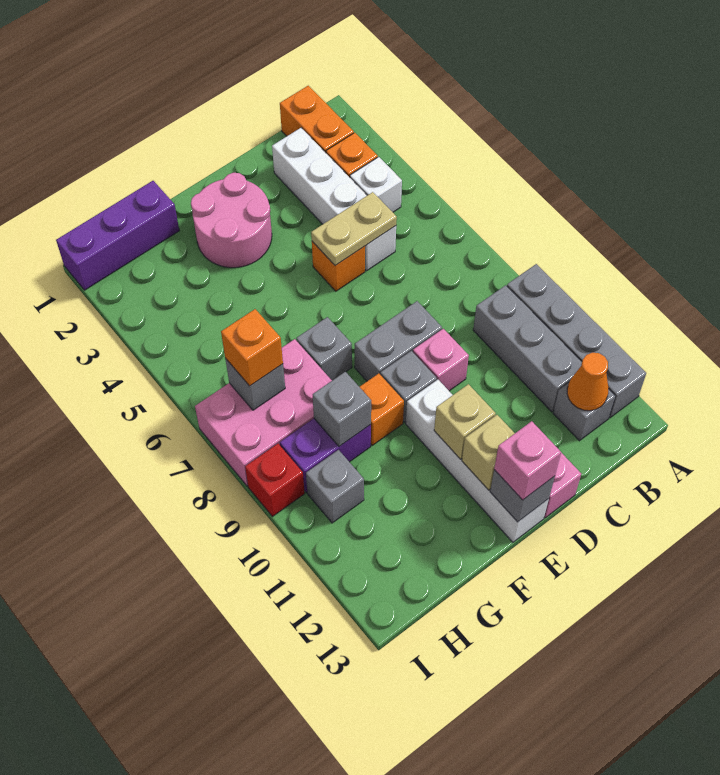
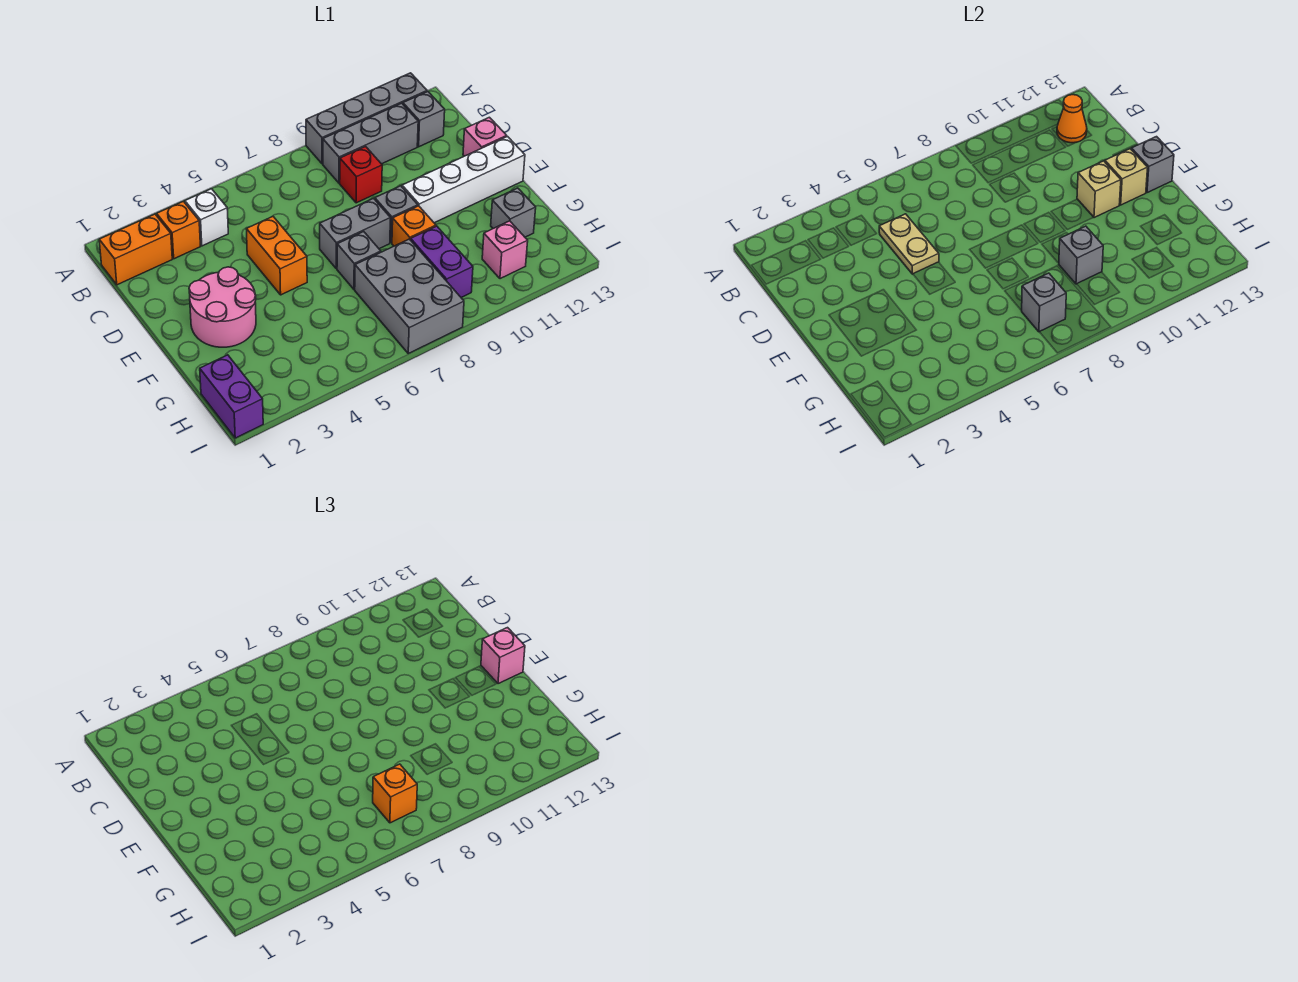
white 1x4 brick [272,128,396,271] -> none
orange 1x1 brick [312,242,365,291] -> orange 1x2 brick [246,217,307,295]
grey 1x2 brick [355,301,442,381] -> grey 1x2 brick turned to [320,198,390,269]
pink 1x1 brick [413,329,469,391] -> pink 1x1 brick moved to [482,221,528,279]
purple 1x3 brick [56,181,179,290] -> purple 1x2 brick [200,355,263,438]
pink 2x3 brick [195,339,332,486] -> grey 2x3 brick [355,239,464,353]
grey 1x1 brick [306,450,364,523] -> grey 1x1 brick moved to [491,188,536,237]
red 1x1 brick [245,444,305,517] -> red 1x1 brick moved to [340,147,382,203]

